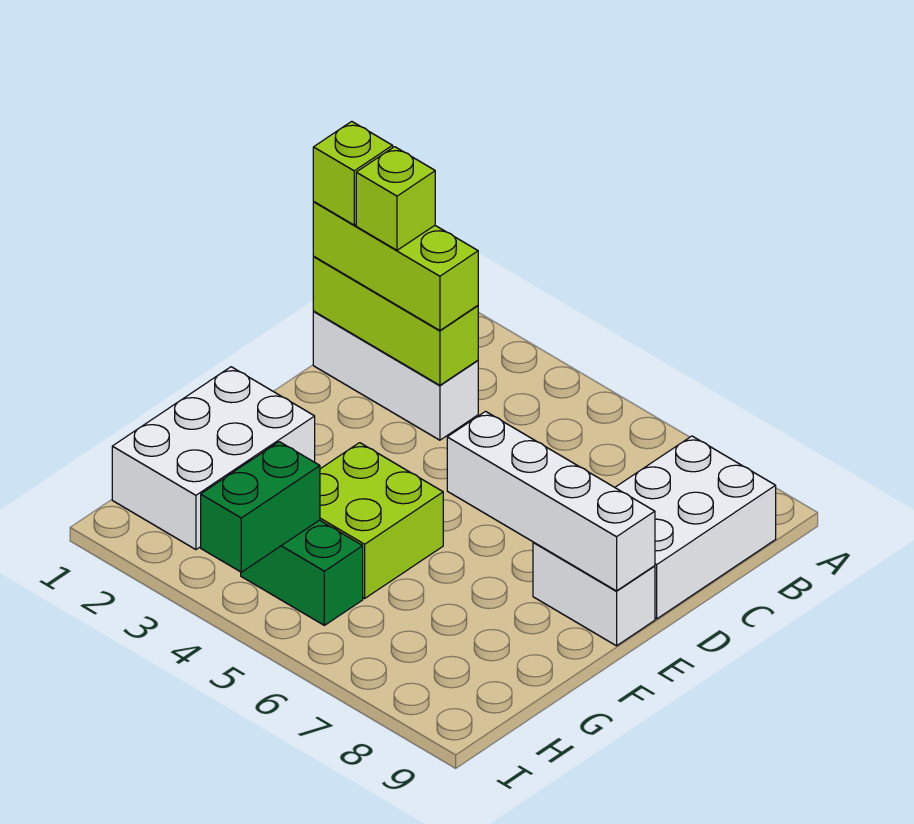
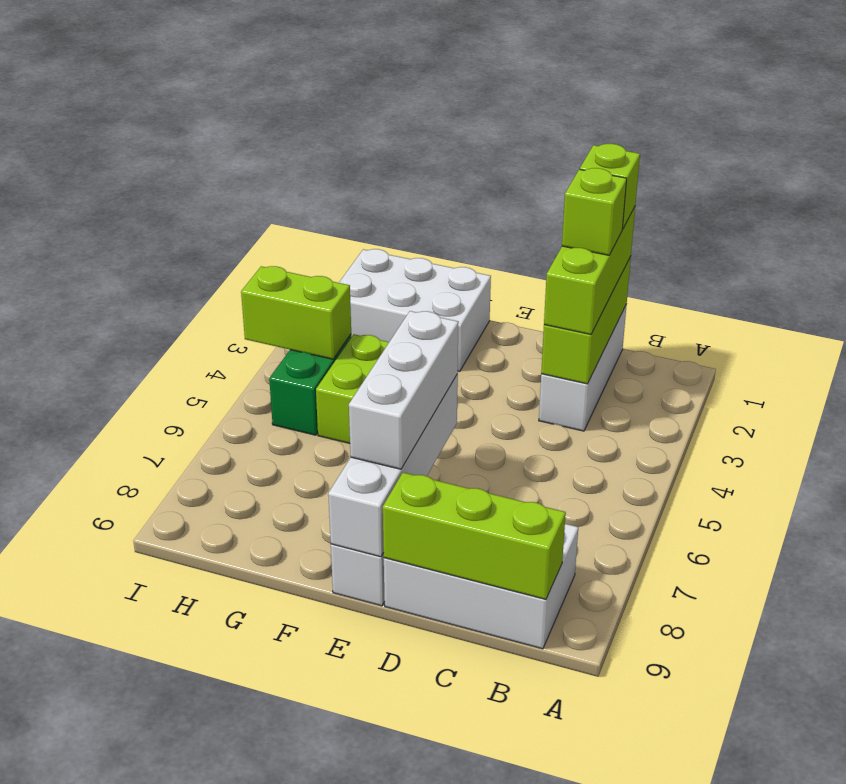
none -> lime 1x3 brick [383,472,566,599]
none -> white 1x3 brick [349,311,459,469]
green 1x2 brick [201,442,320,572] -> lime 1x2 brick [241,266,351,359]

